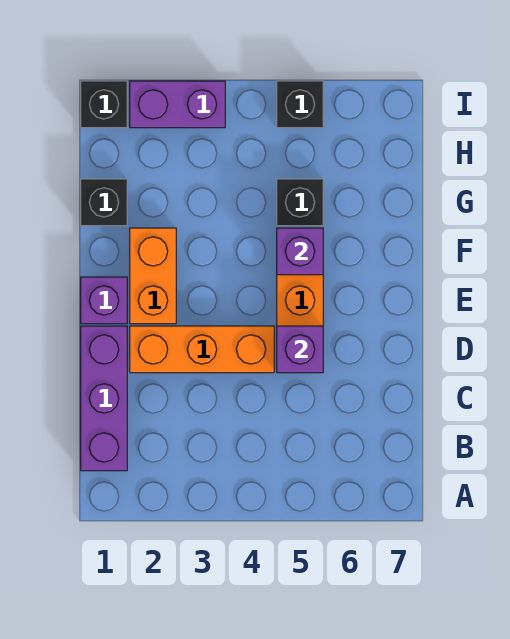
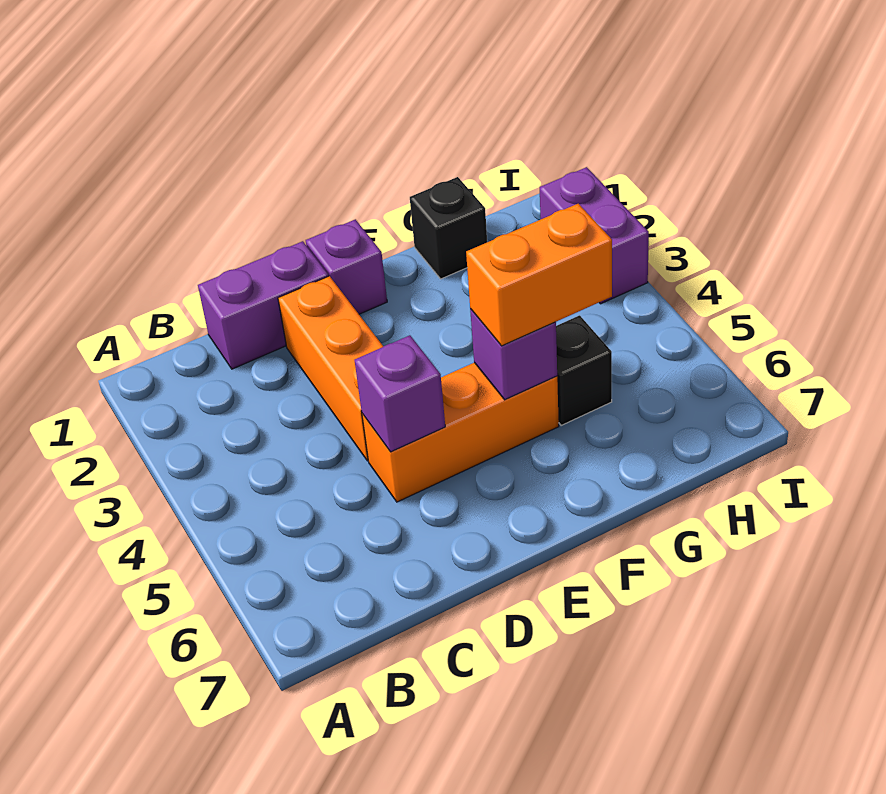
purple 1x3 brick [81,326,127,471] -> purple 1x2 brick [198,241,328,369]
orange 1x2 brick [130,228,176,324] -> orange 1x2 brick moved to [466,204,612,346]
black 1x1 brick [81,81,127,128] -> none
black 1x1 brick [277,81,323,128] -> none

